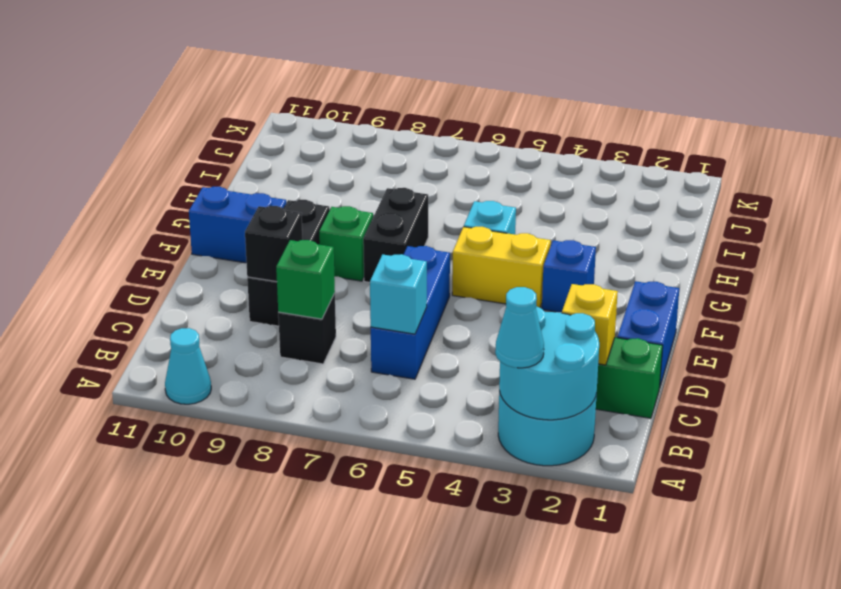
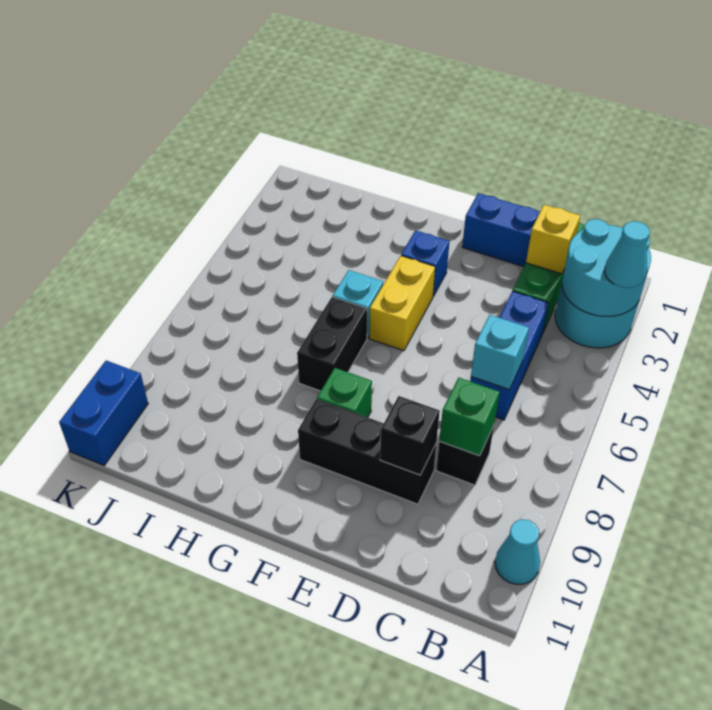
blue 1x3 brick [371,246,450,379] -> blue 1x3 brick turned to [470,291,549,420]
black 1x2 brick [363,188,428,282] -> black 1x2 brick turned to [297,297,367,391]
blue 1x2 brick [189,187,286,263] -> blue 1x2 brick moved to [59,361,148,465]

